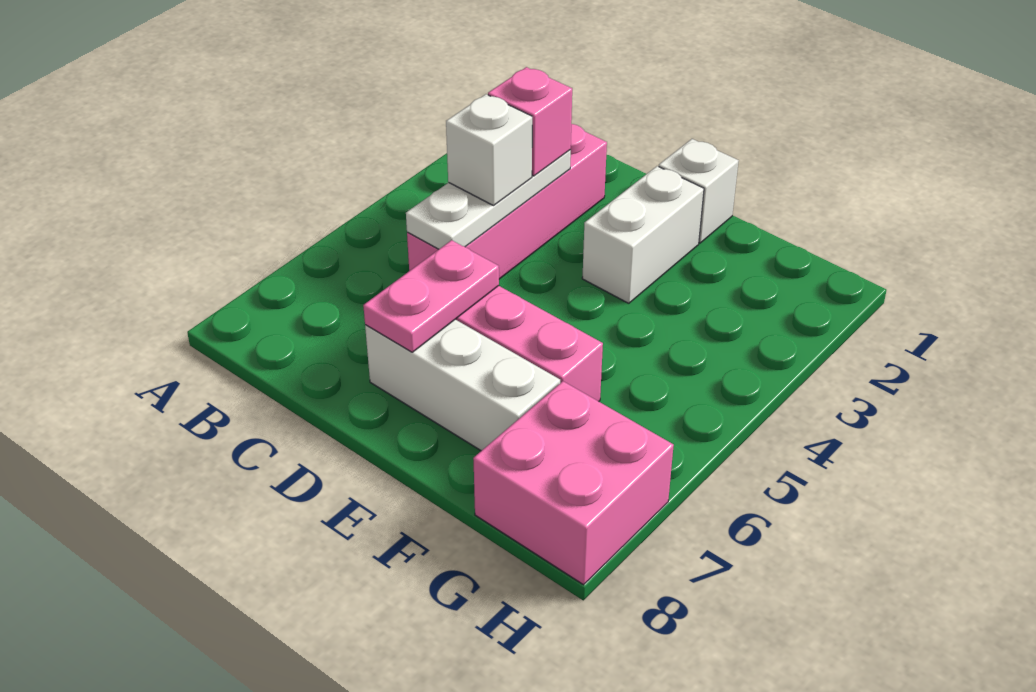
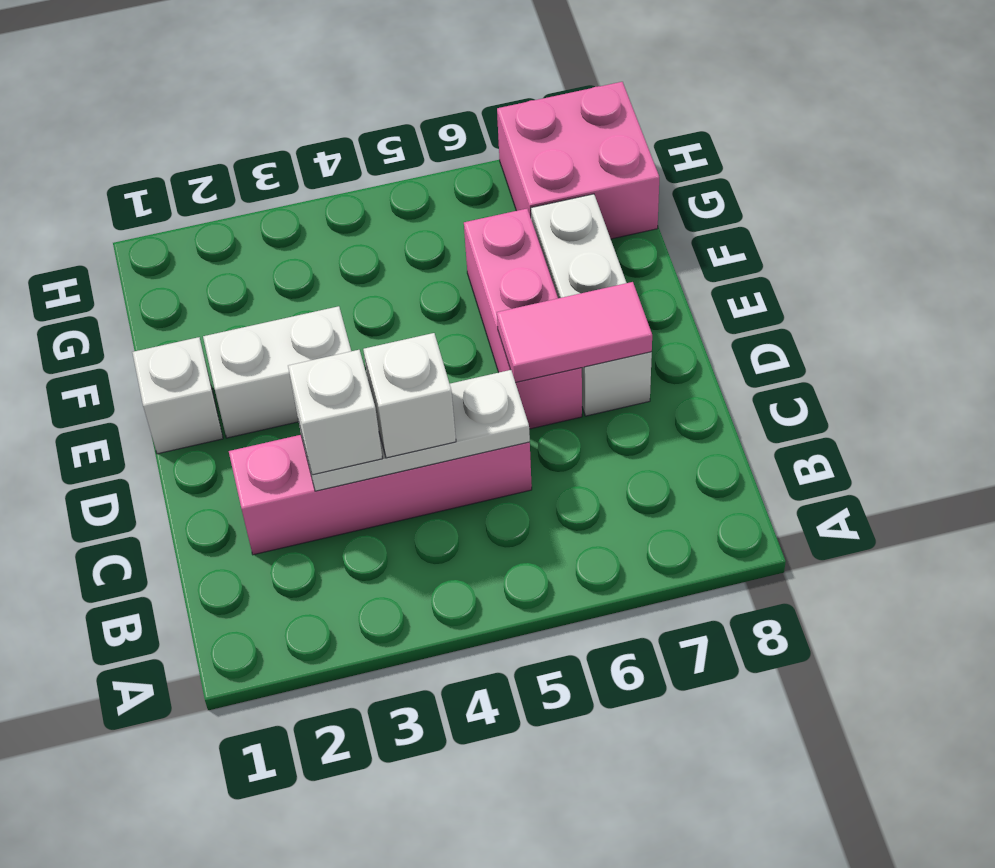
pink 1x1 brick [488,67,572,176] -> white 1x1 brick [288,350,382,475]
pink 1x2 plate [363,240,499,352] -> pink 1x2 tile [497,282,652,383]

